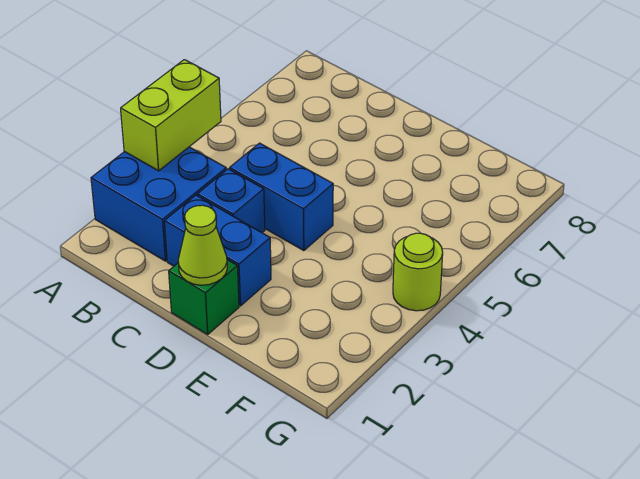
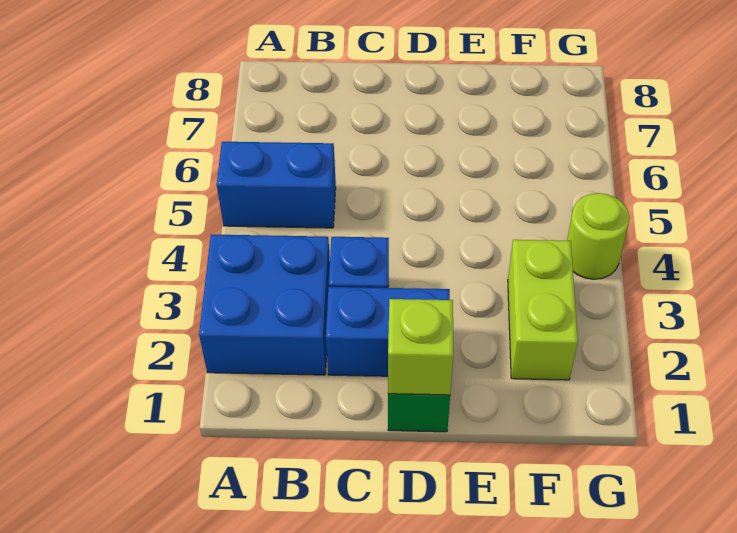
lime 1x2 brick [121,60,221,171] -> lime 1x2 brick moved to [508,240,578,380]
blue 1x2 brick [230,143,333,251] -> blue 1x2 brick moved to [217,142,336,228]
lime 1x1 cone [178,205,227,285] -> lime 1x1 brick [388,299,453,395]

